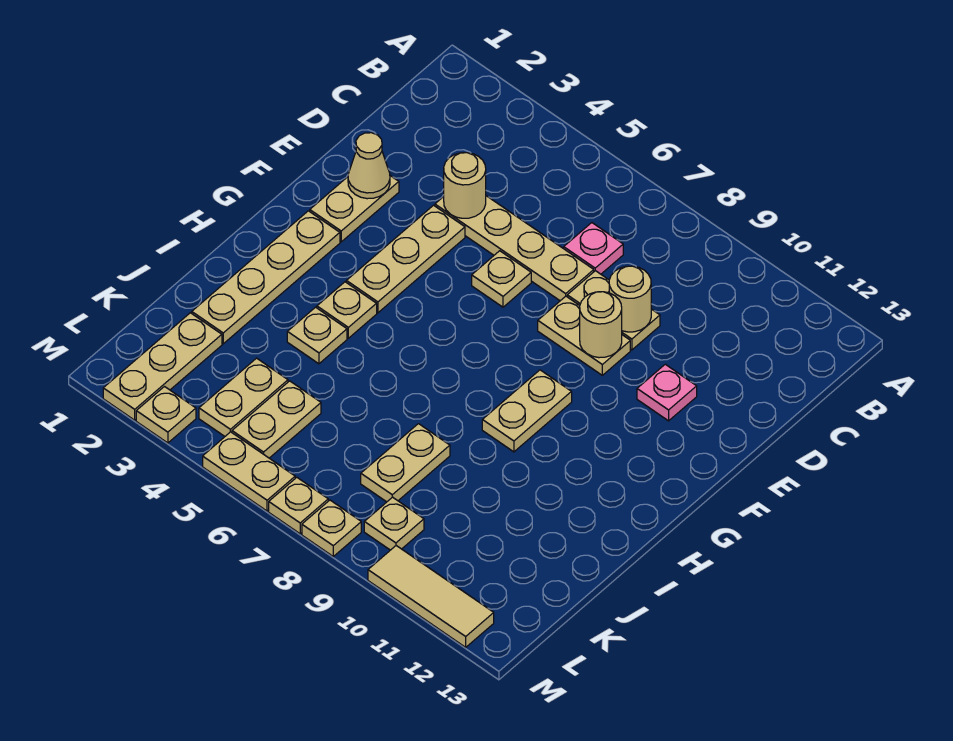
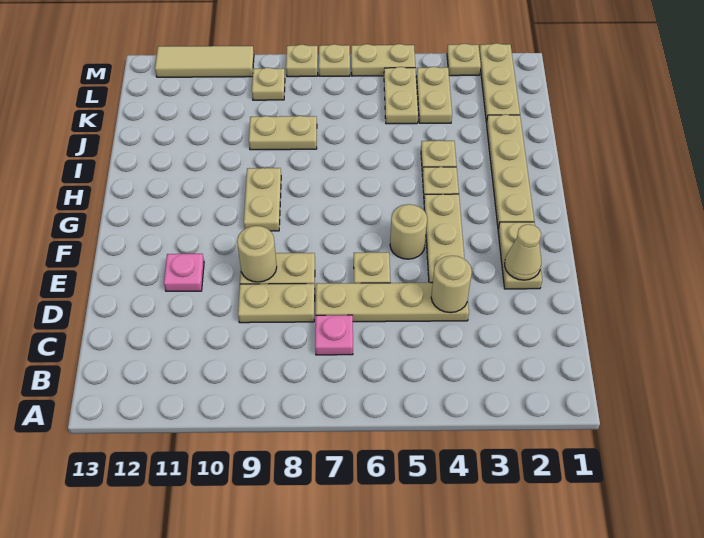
tan 1x1 round brick [609,266,651,332] -> tan 1x1 round brick moved to [390,204,427,259]
tan 1x2 plate [361,424,450,502] -> tan 1x2 plate turned to [249,116,317,150]

